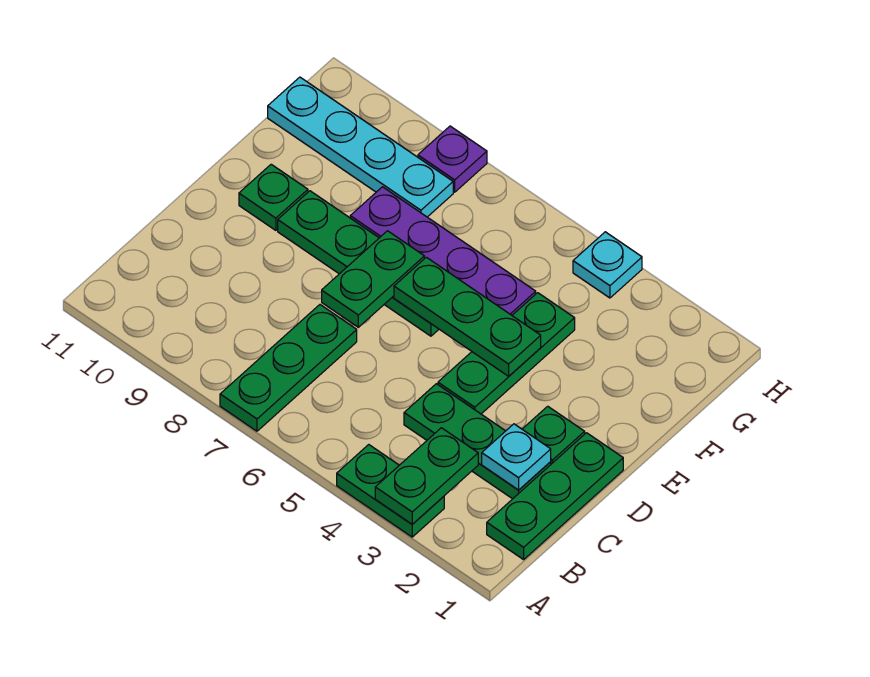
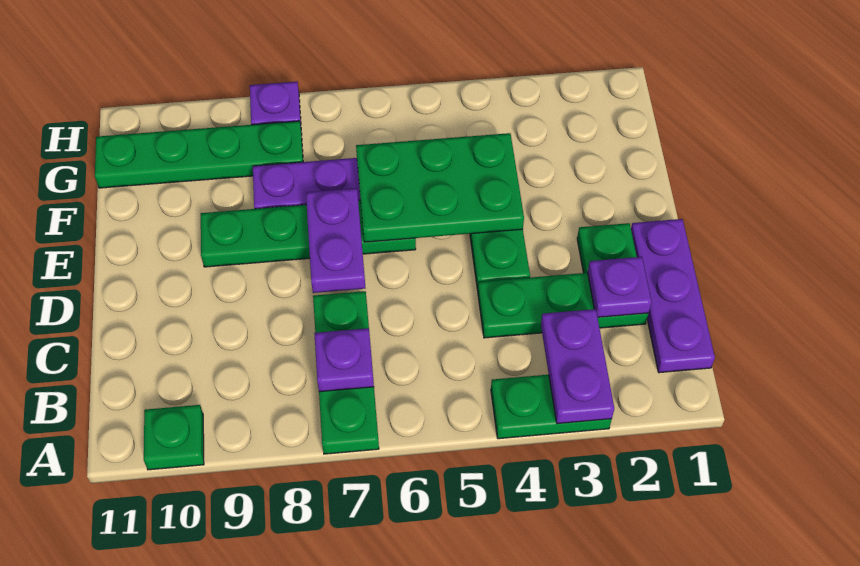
green 1x2 plate [375,428,478,524] -> purple 1x2 plate [541,309,614,424]
green 1x3 plate [487,433,623,560] -> purple 1x3 plate [631,219,715,373]
none -> purple 1x1 plate [314,328,374,392]
cyan 1x1 plate [482,424,551,490] -> purple 1x1 plate [588,257,652,317]
green 1x2 plate [322,231,424,327] -> purple 1x2 plate [306,188,365,293]
green 1x3 plate [394,257,541,376] -> green 2x3 plate [356,133,524,242]
green 1x1 plate [239,164,308,230] -> green 1x1 plate moved to [144,405,204,470]
cyan 1x4 plate [268,77,453,217] -> green 1x4 plate [95,121,303,188]
cyan 1x1 plate [573,232,642,298] -> none

